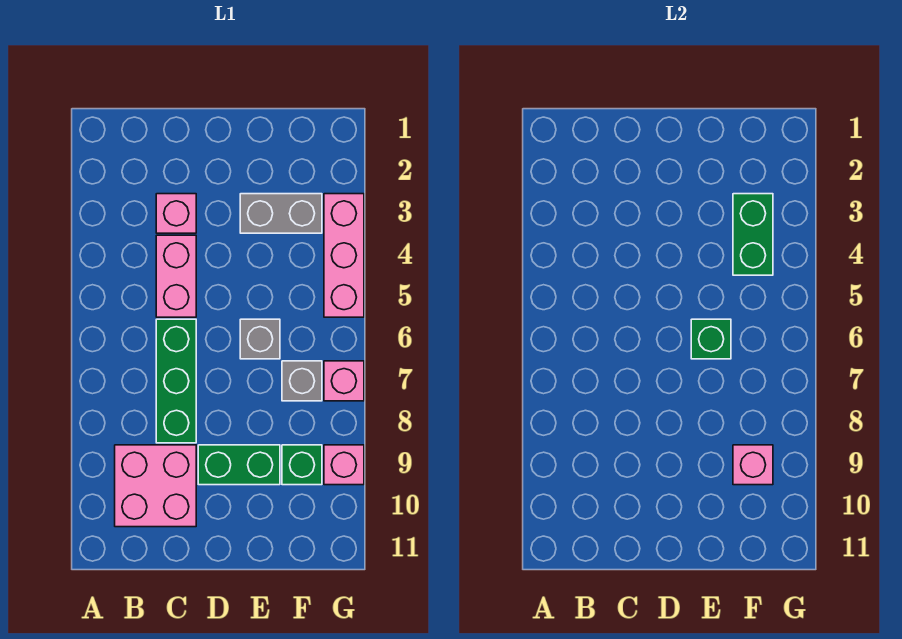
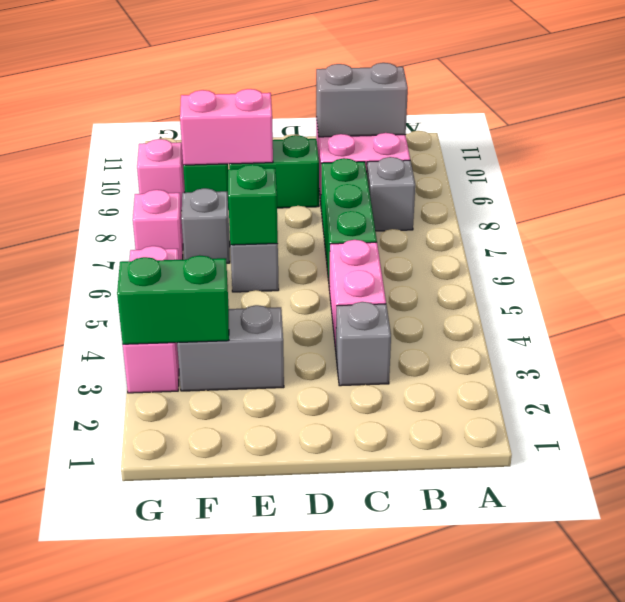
none -> grey 1x1 brick [367,157,415,231]
none -> grey 1x2 brick [316,63,408,137]
pink 1x1 brick [156,194,196,233] -> grey 1x1 brick [336,302,391,386]
green 1x2 brick [733,194,773,275] -> green 1x2 brick turned to [117,255,229,344]
pink 1x1 brick [733,445,773,485] -> pink 1x2 brick [180,89,273,165]

